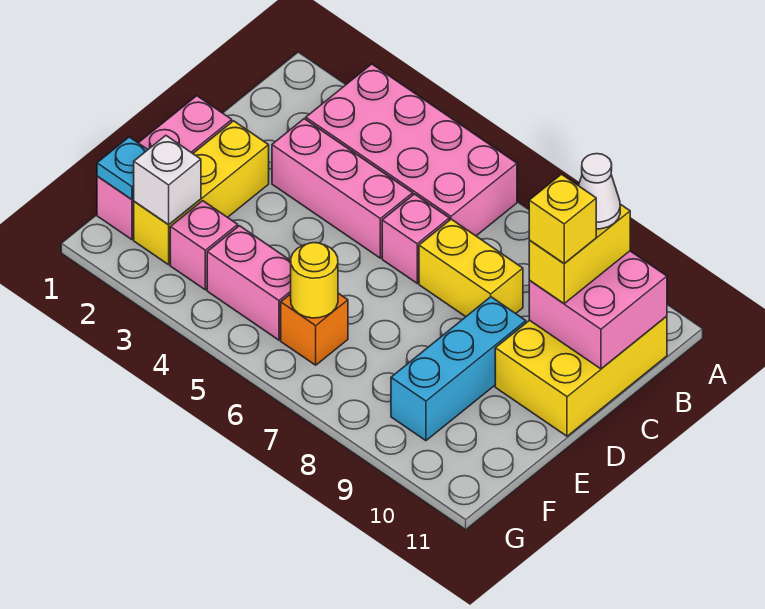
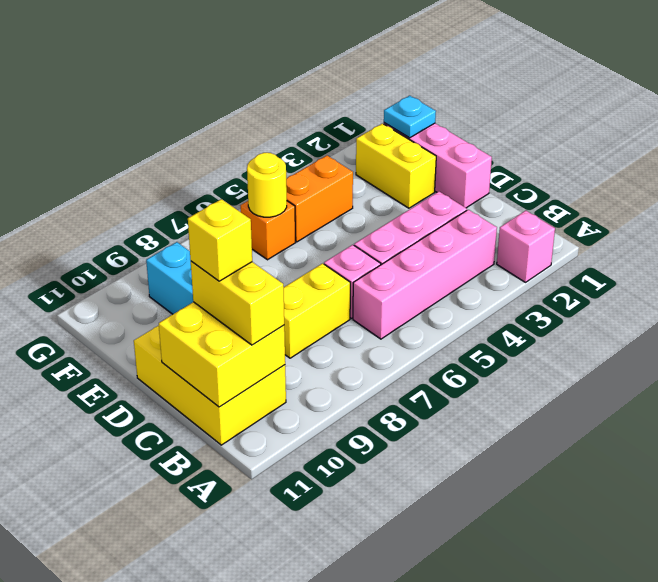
pink 2x4 brick [306,64,517,236] -> pink 1x4 brick [353,210,497,339]
pink 2x2 brick [529,251,667,369] -> yellow 2x2 brick [159,302,285,407]
white 1x1 cone [579,154,620,229] -> none
yellow 1x3 brick [134,121,269,265] -> yellow 1x2 brick [356,124,436,208]
white 1x1 brick [134,136,201,224] -> none
pink 1x1 brick [170,201,238,290] -> pink 1x1 brick moved to [497,211,555,282]
pink 1x2 brick [207,226,291,340] -> orange 1x2 brick [286,156,353,242]

